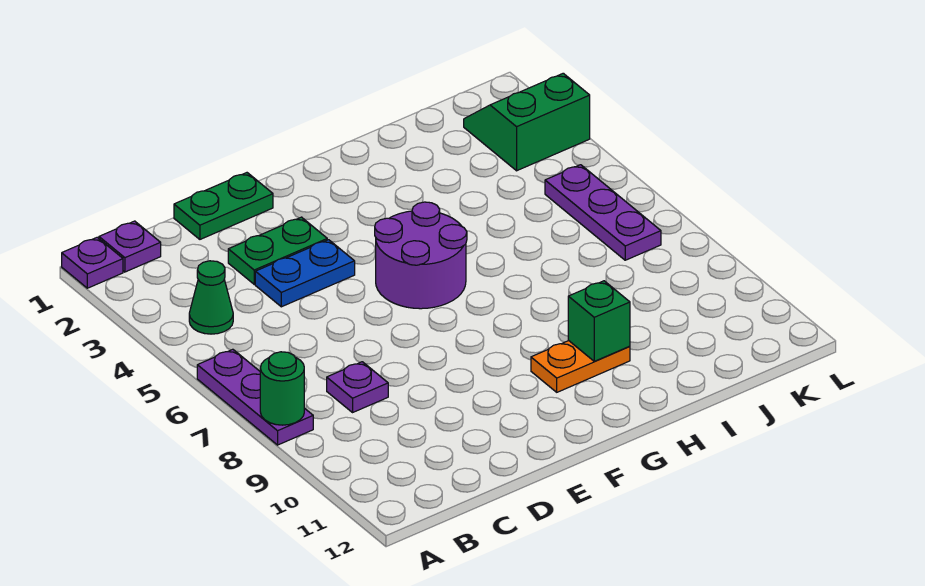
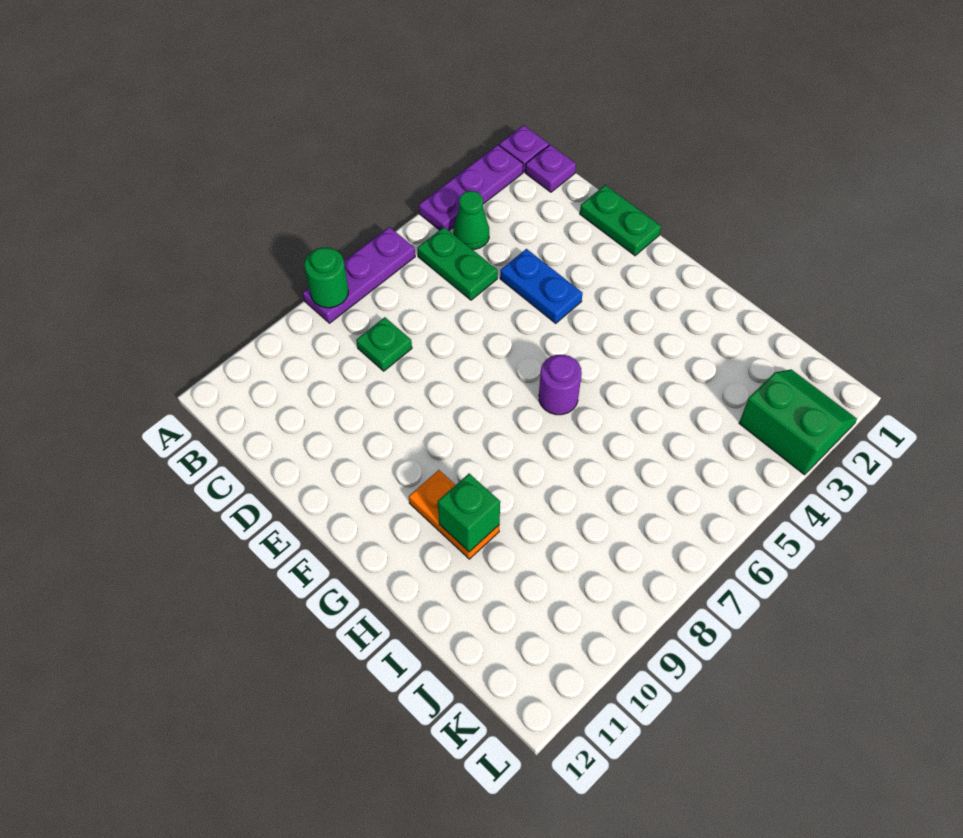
purple 1x1 plate [327,362,388,412] -> green 1x1 plate [356,317,412,371]
green 1x2 plate [228,217,327,284] -> green 1x2 plate moved to [417,227,498,300]
purple 2x2 round brick [375,202,467,309] -> purple 1x1 round brick [539,355,582,415]
purple 1x3 plate [545,165,661,260] -> purple 1x3 plate moved to [419,145,523,230]

